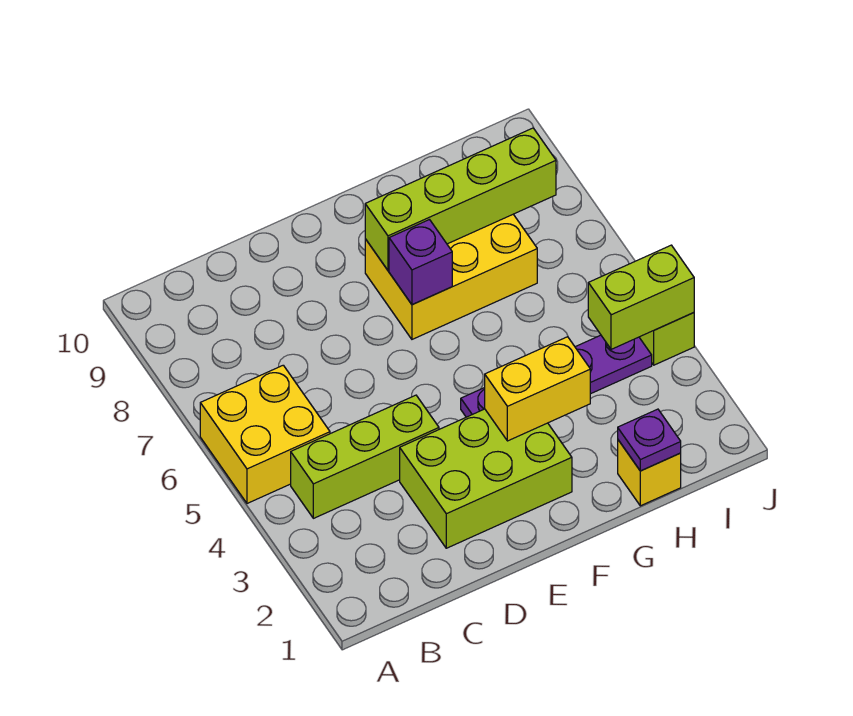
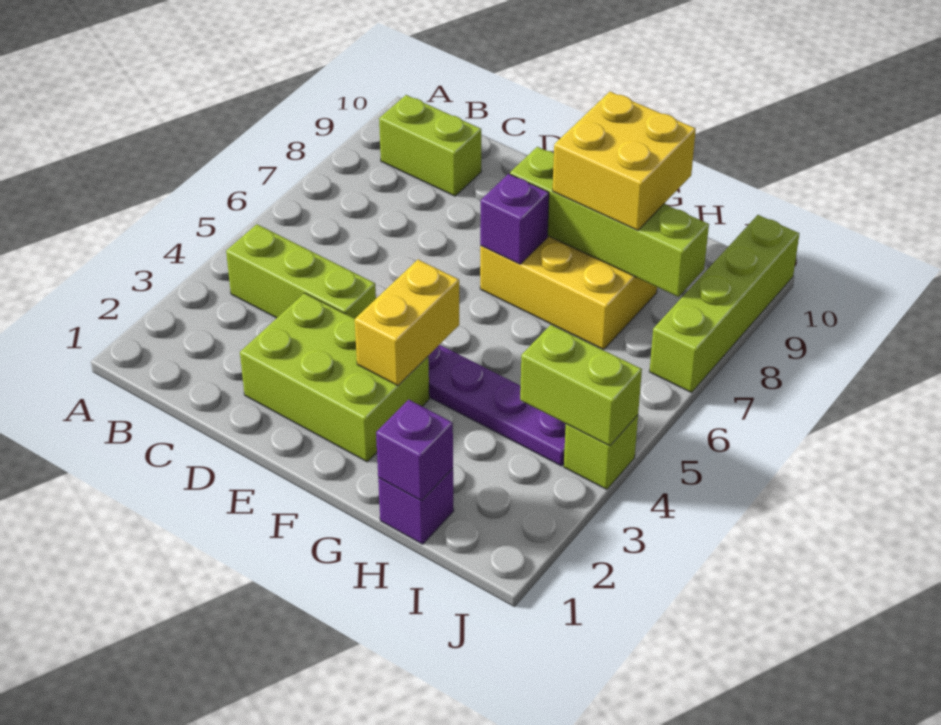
yellow 2x2 brick [200,365,330,503] -> yellow 2x2 brick moved to [553,92,696,230]
none -> lime 1x2 brick [379,95,481,196]
yellow 1x2 brick [485,337,590,441] -> yellow 1x2 brick turned to [355,260,459,386]
yellow 1x1 brick [618,440,681,506] -> purple 1x1 brick [378,468,454,544]
purple 1x1 plate [618,409,681,471] -> purple 1x1 brick [376,400,453,501]
none -> lime 1x4 brick [649,215,799,393]

